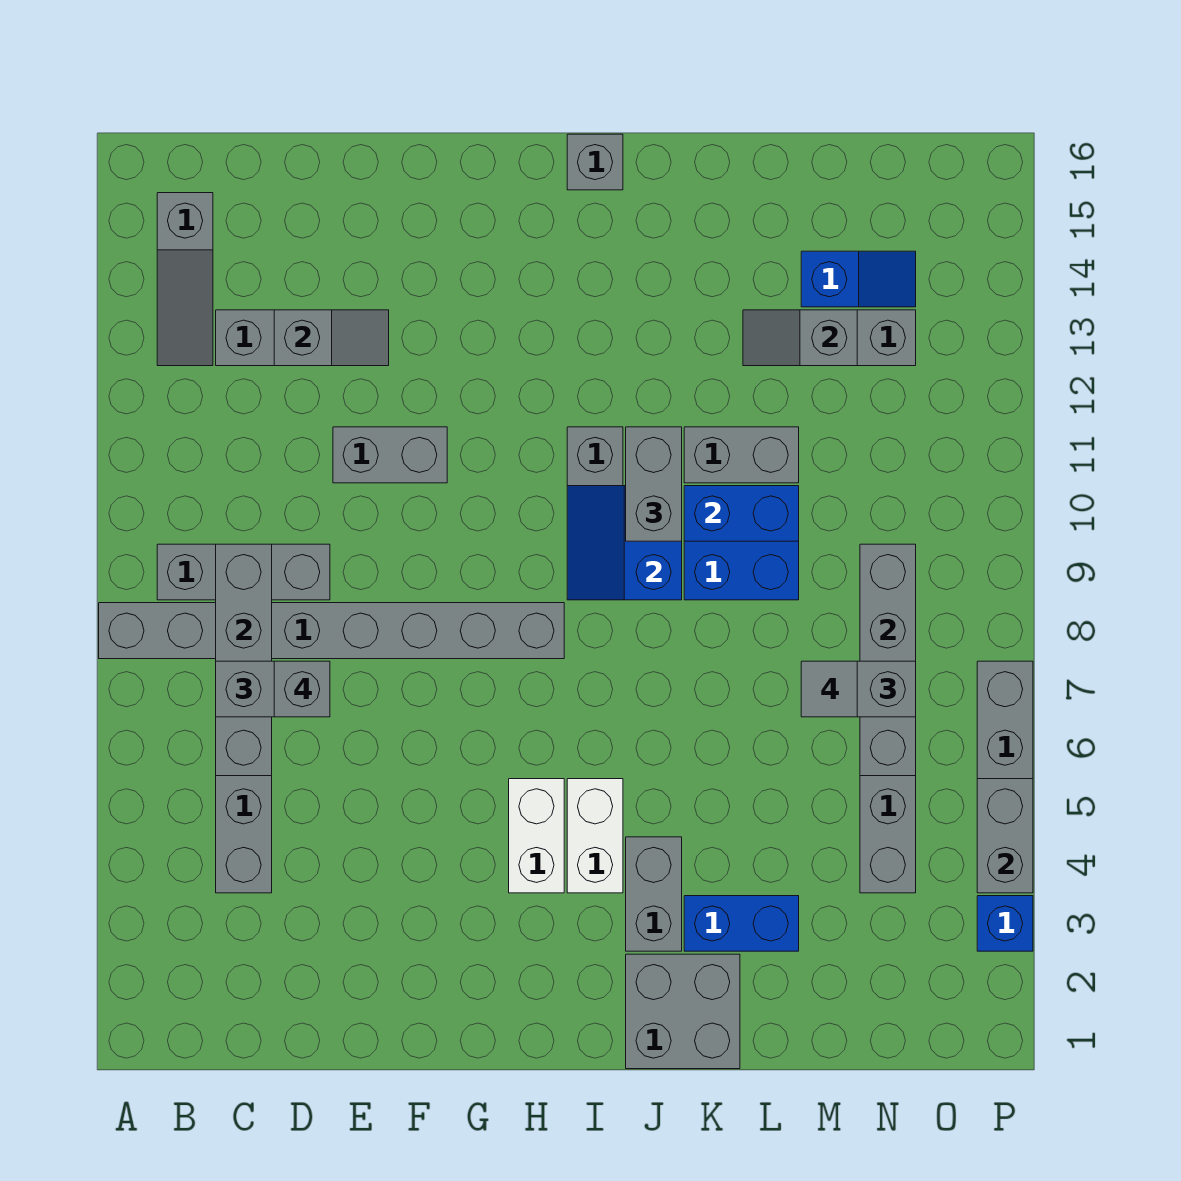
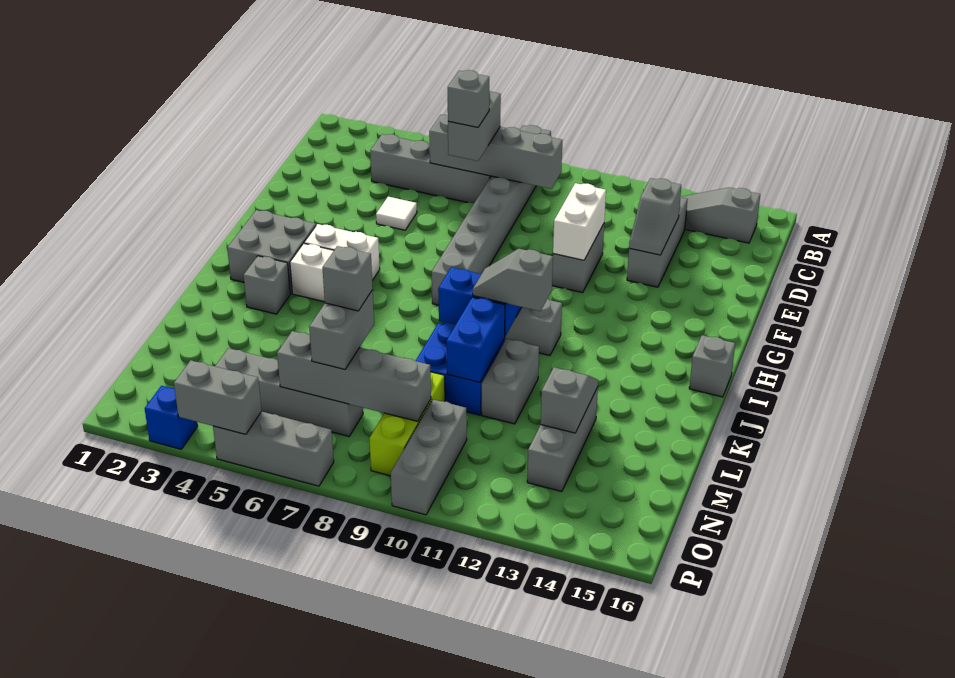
grey 1x3 brick [157,544,330,600] -> grey 1x3 brick moved to [391,399,467,515]
none -> white 1x1 tile [376,197,417,230]
none -> white 1x2 brick [553,183,606,260]
grey 2x2 brick [626,954,740,1069] -> grey 2x2 brick moved to [227,210,316,294]
grey 1x2 brick [626,837,682,951] -> grey 1x1 brick [243,256,290,314]
grey 1x2 brick [626,427,682,541] -> grey 1x2 slope [473,249,553,311]
blue 1x2 brick [684,896,799,951] -> none
grey 1x1 tile [801,661,857,717] -> grey 1x1 brick [322,246,373,311]
none -> lime 1x3 brick [369,372,445,476]
blue 1x2 slope [801,251,916,307] -> none

